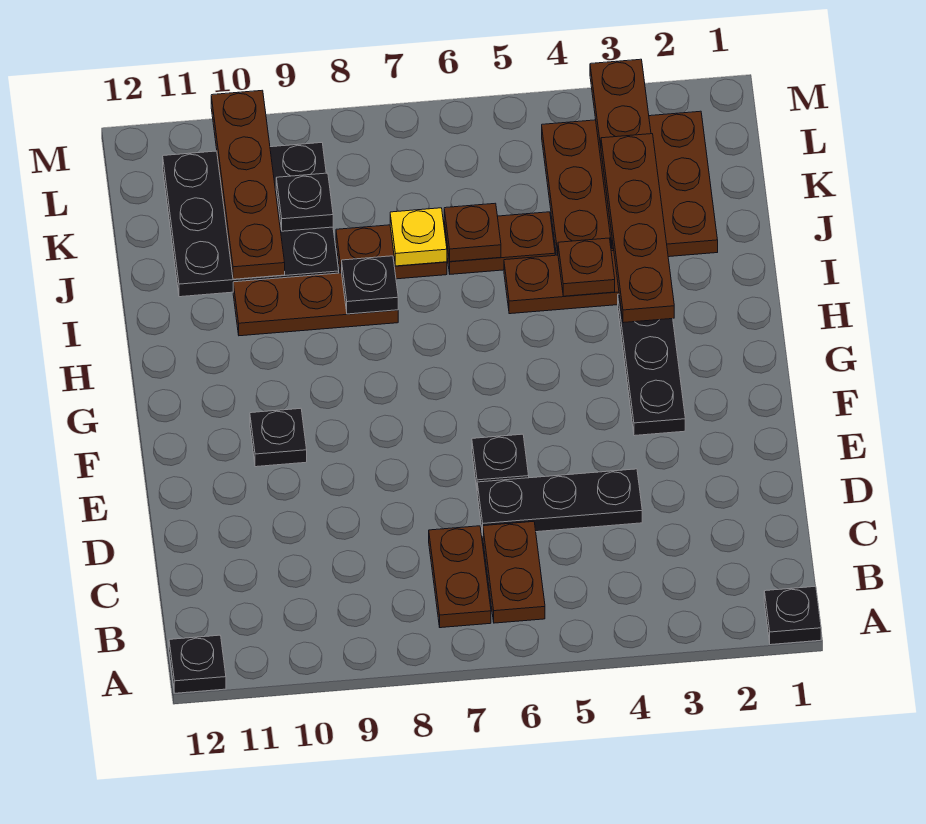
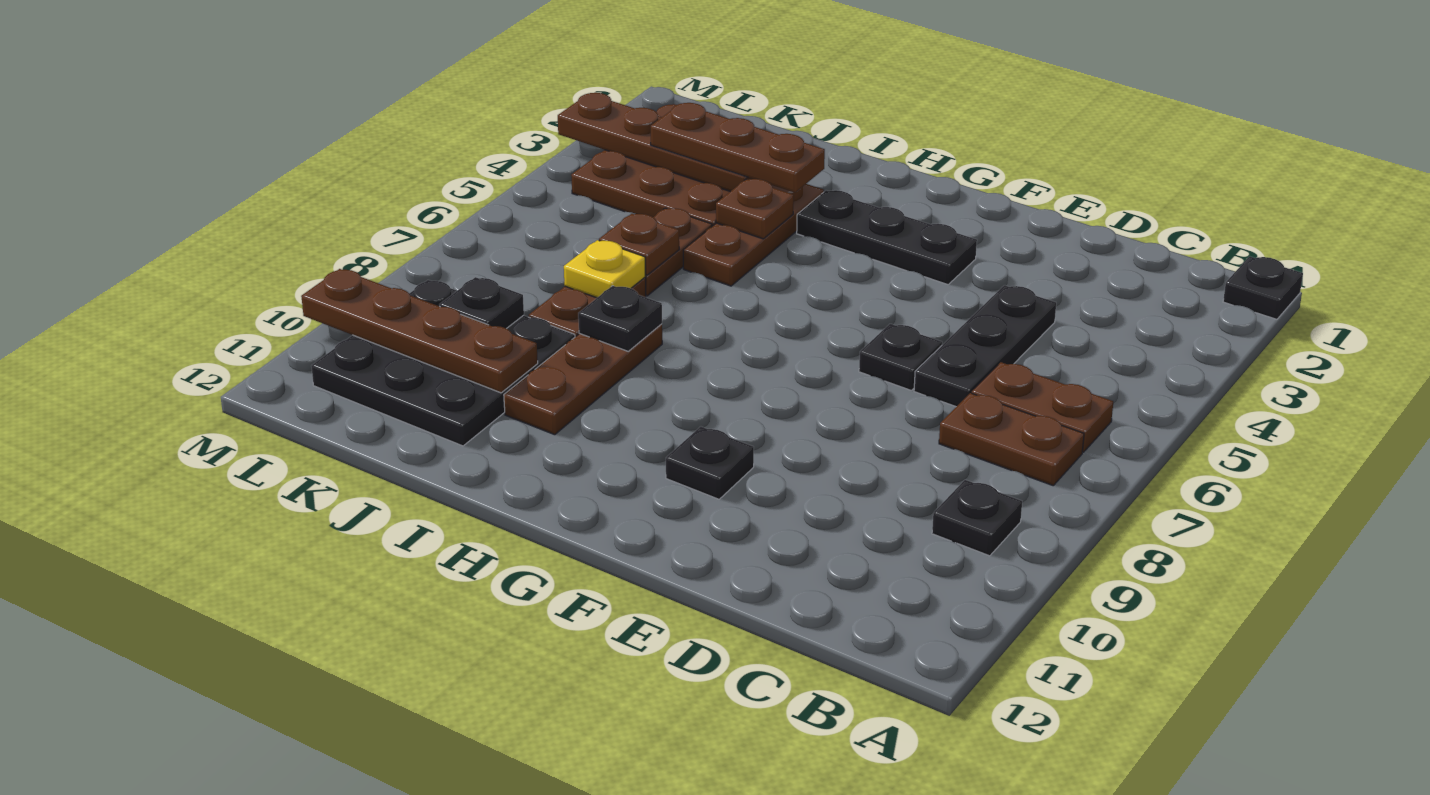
black 1x1 plate [169,635,226,693] -> black 1x1 plate moved to [932,480,1022,556]
brown 1x4 plate [601,134,674,323] -> brown 1x3 plate [651,103,825,193]

